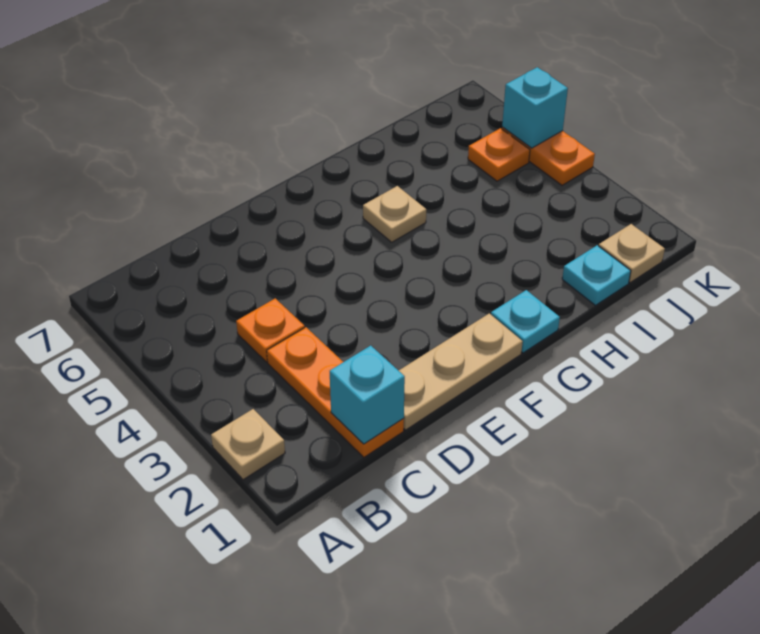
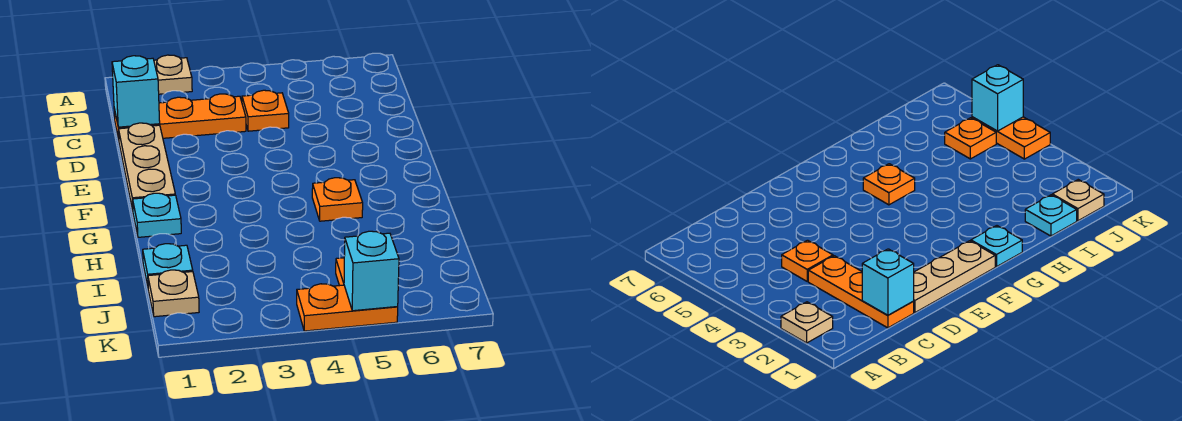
tan 1x1 plate [363,186,426,242] -> orange 1x1 plate [312,178,363,221]

